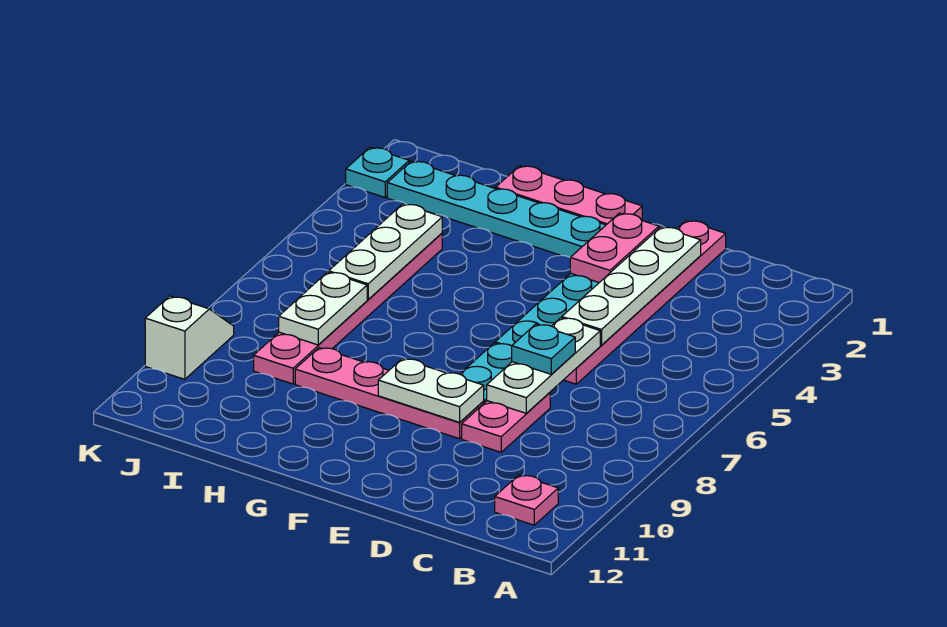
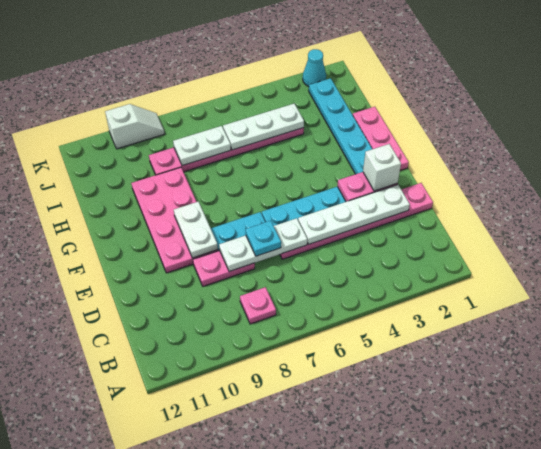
pink 1x1 plate [495,475,558,525] -> pink 1x1 plate moved to [240,287,276,324]
none -> white 1x1 brick [363,144,401,191]
pink 1x4 plate [295,348,484,439] -> pink 2x4 plate [131,167,218,273]
cyan 1x1 plate [346,147,409,197] -> cyan 1x1 cone [303,49,326,87]

